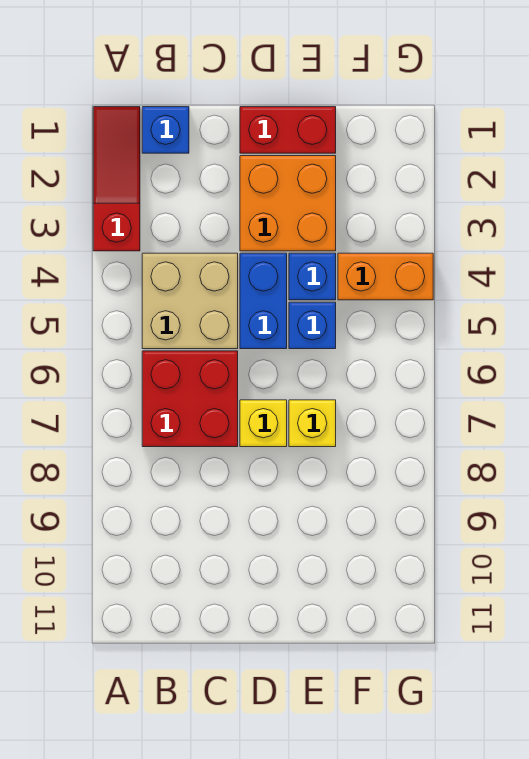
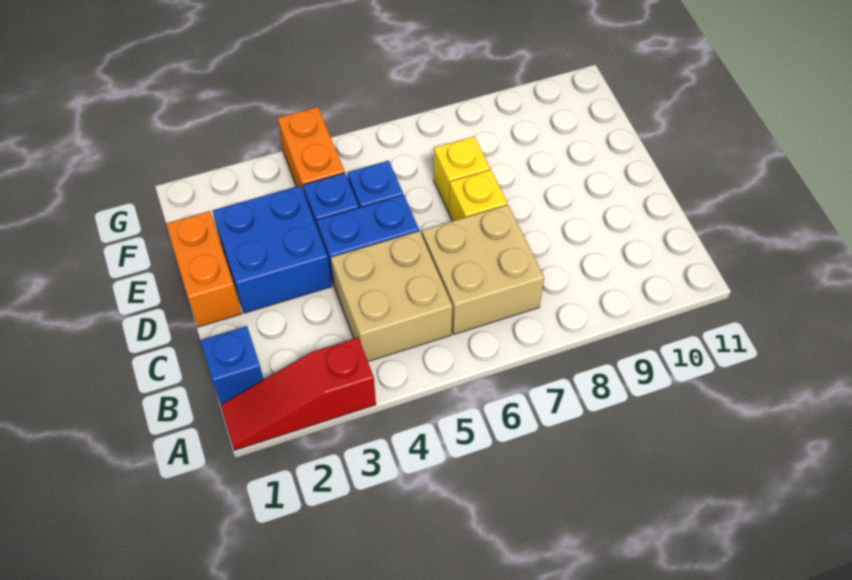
red 2x2 brick [142,351,238,447] -> tan 2x2 brick [422,205,544,334]
red 1x2 brick [240,107,336,153] -> orange 1x2 brick [166,211,242,327]
orange 2x2 brick [240,156,336,251] -> blue 2x2 brick [212,185,332,313]

